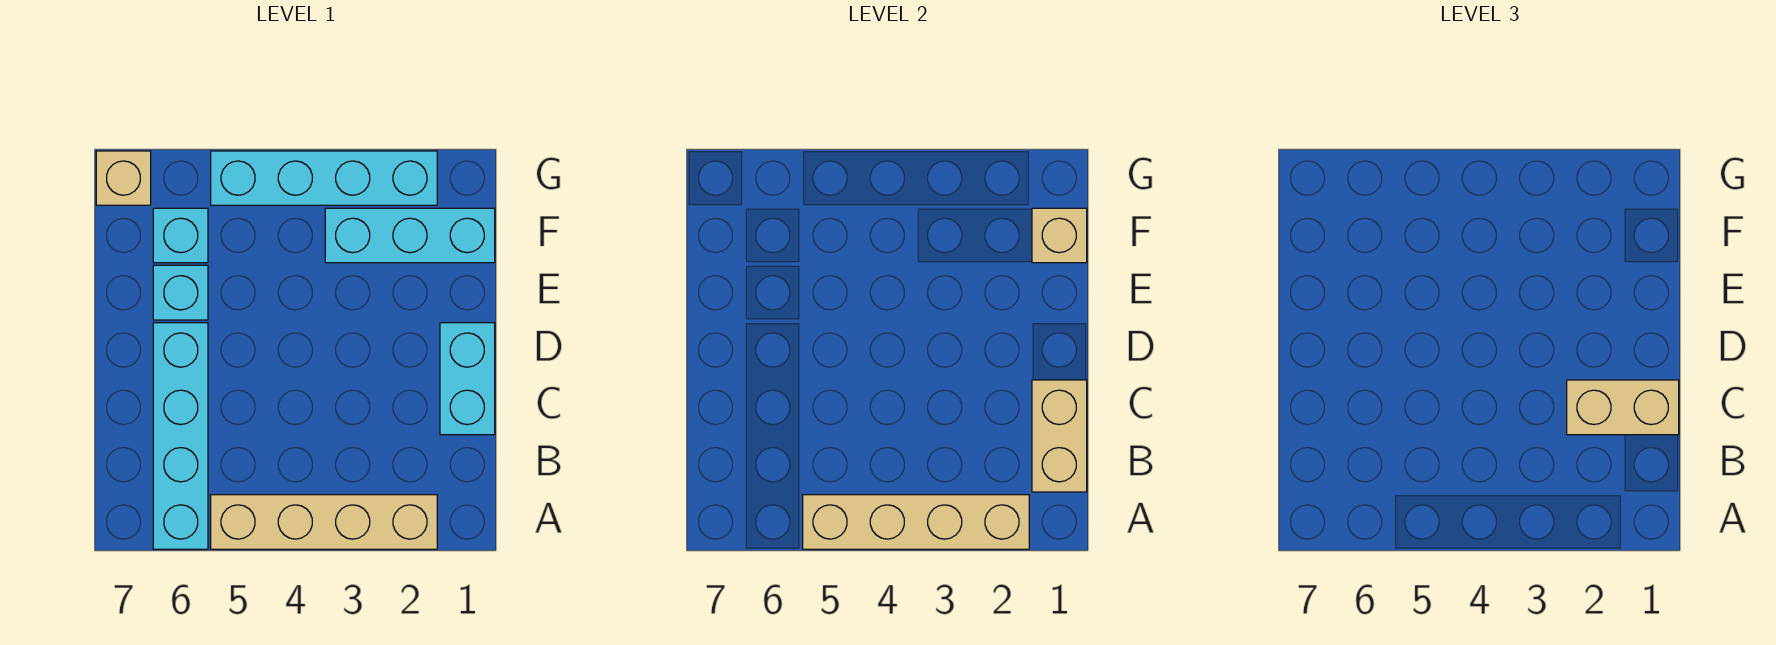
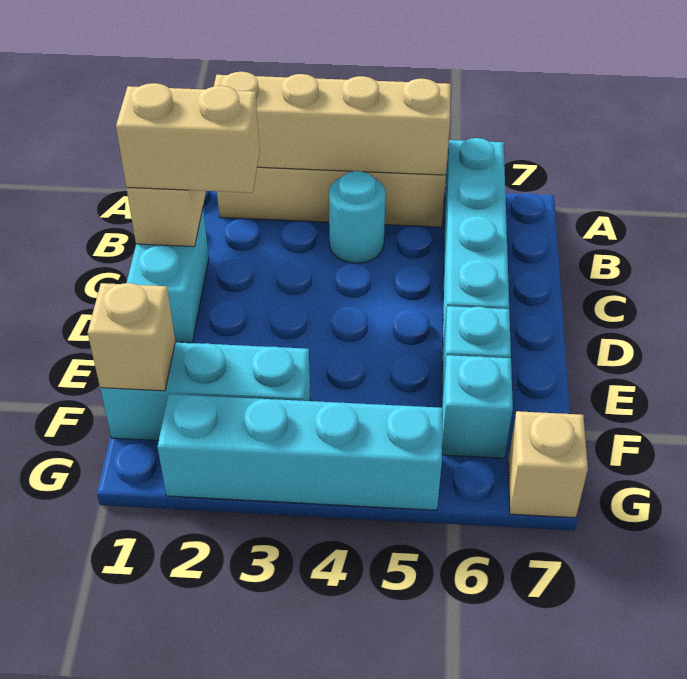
none -> cyan 1x1 round brick [329,171,386,263]

